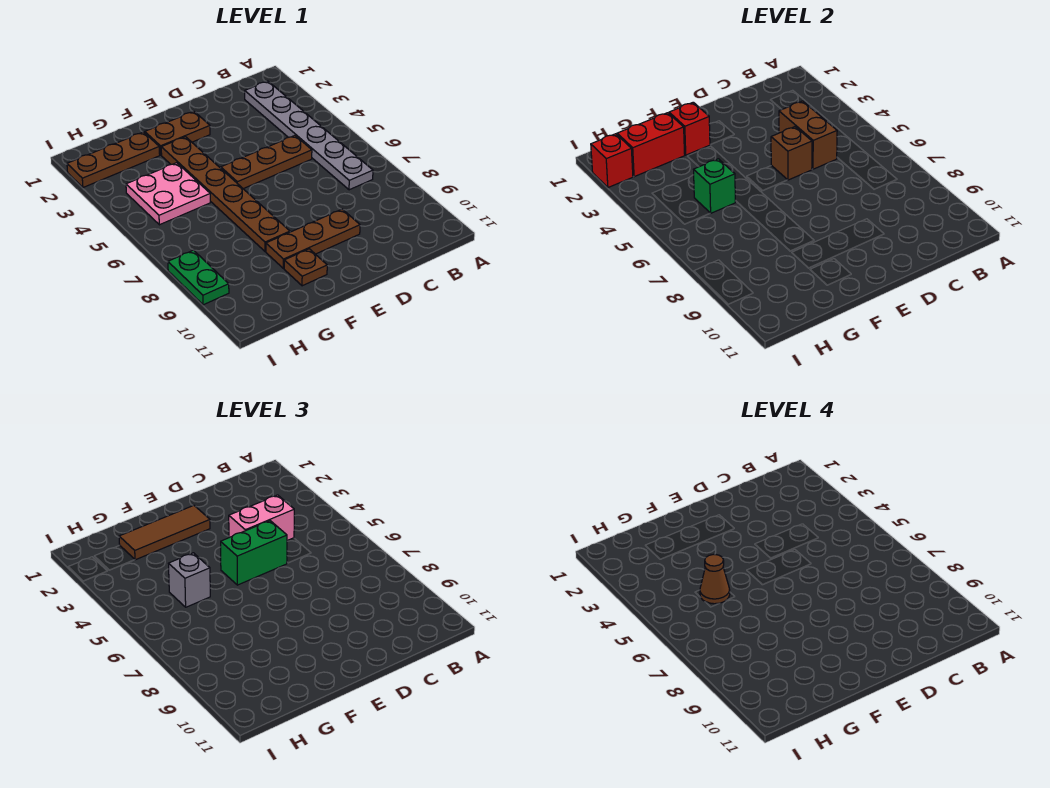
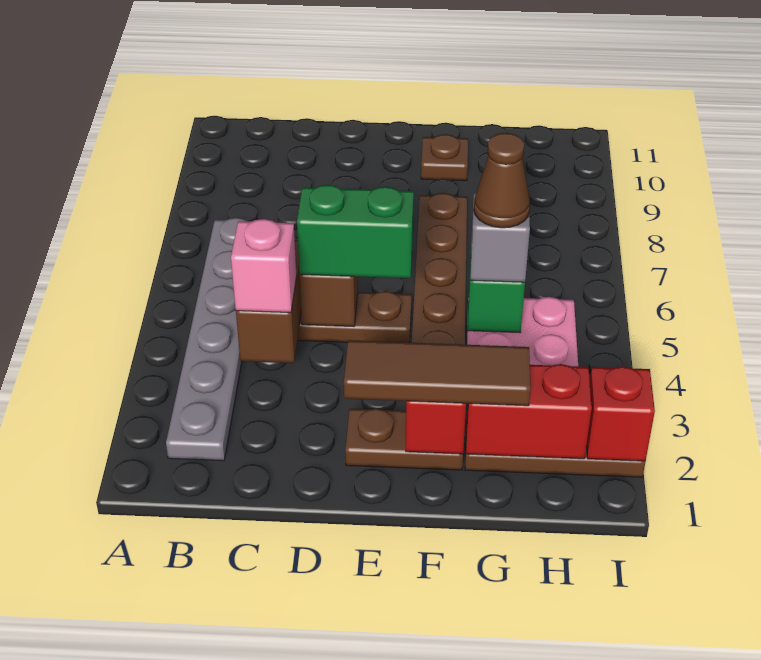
pink 1x2 brick [229,495,294,541] -> pink 1x1 brick [231,219,297,313]
brown 1x3 plate [266,209,360,268] -> none
green 1x2 plate [168,250,229,305] -> none

